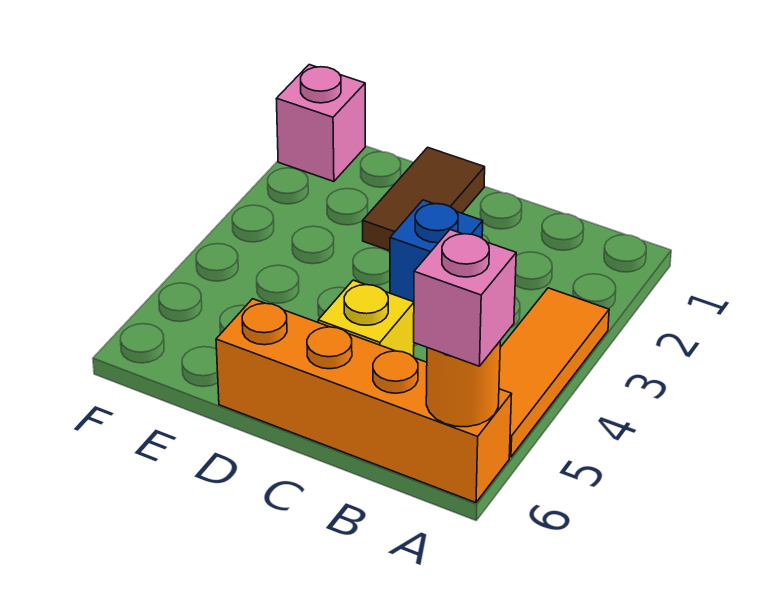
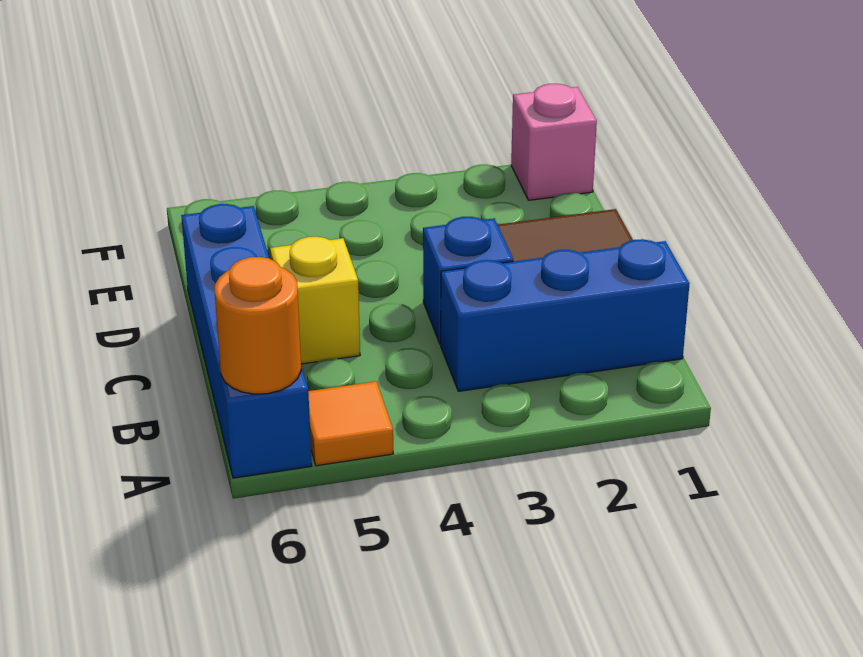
orange 1x3 tile [499,288,609,457] -> orange 1x1 tile [308,381,393,466]
orange 1x4 brick [216,299,512,503] -> blue 1x4 brick [181,204,312,478]
pink 1x1 brick [414,230,516,366] -> none
none -> blue 1x3 brick [441,239,690,391]

